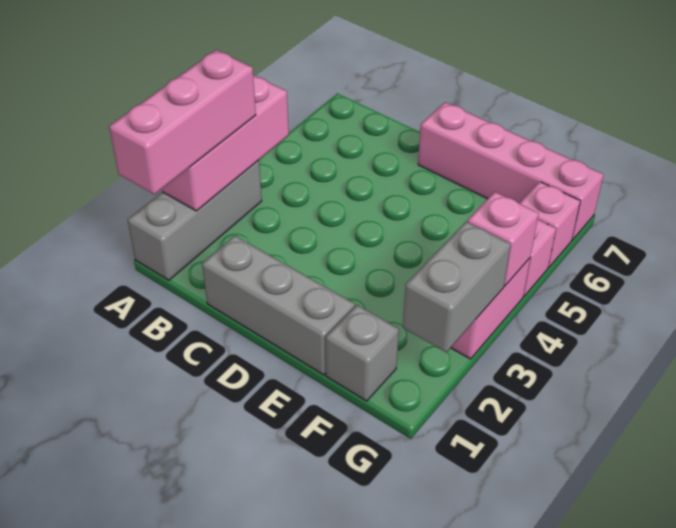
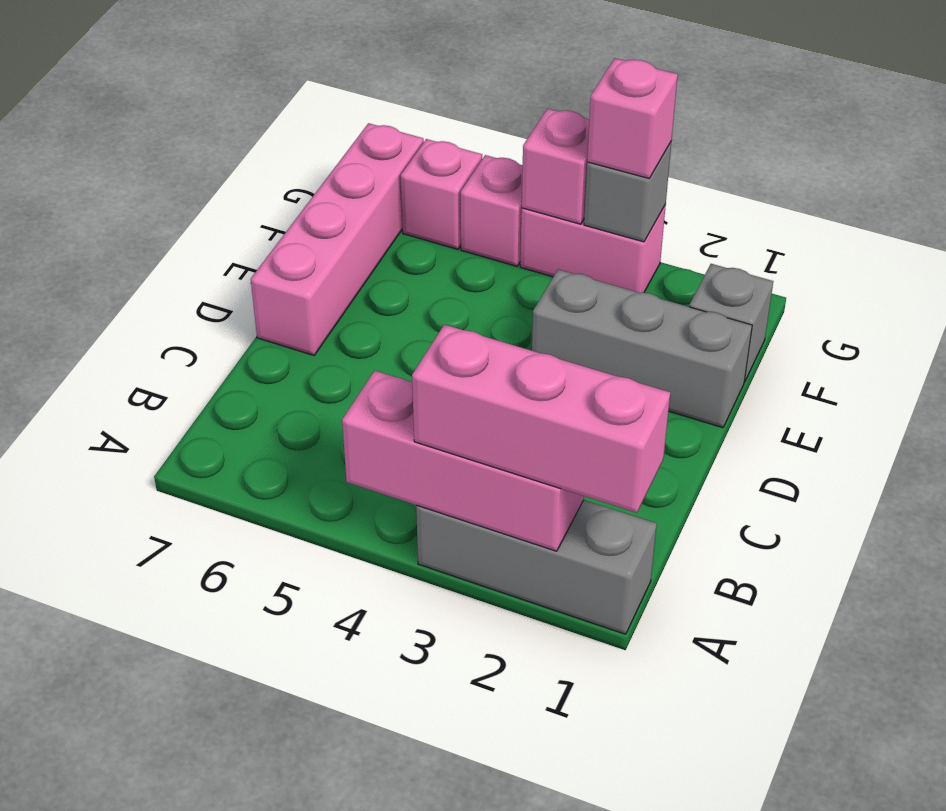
grey 1x3 brick [202,236,355,375] -> grey 1x3 brick turned to [532,269,752,428]
grey 1x2 brick [403,221,511,352] -> grey 1x1 brick [584,143,671,242]
none -> pink 1x1 brick [587,58,678,178]

